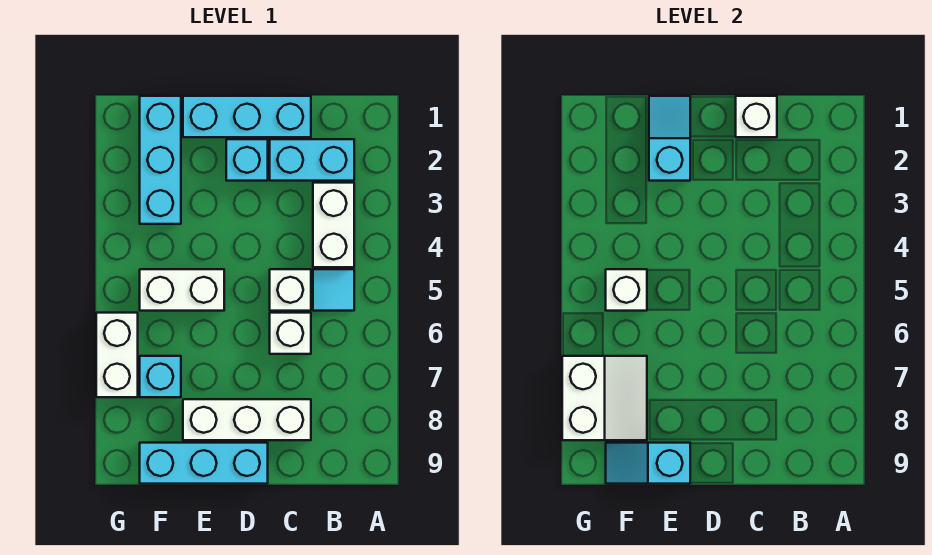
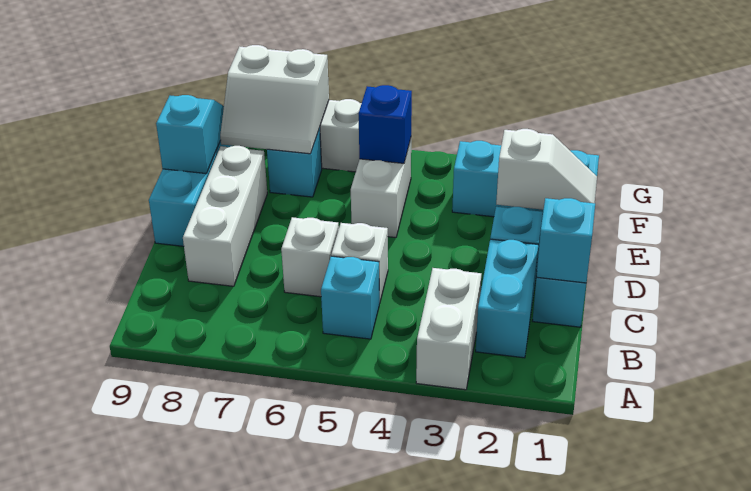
white 1x2 brick [313,183,354,267] -> white 1x2 brick turned to [416,268,481,390]
cyan 1x1 tile [313,269,354,311] -> cyan 1x1 brick [321,256,379,339]
white 1x1 brick [736,96,777,137] -> cyan 1x1 brick [536,198,595,283]
cyan 1x2 slope [649,96,690,181] -> white 1x2 slope [496,129,597,210]
white 1x1 brick [606,269,647,311] -> blue 1x1 brick [359,85,412,163]

